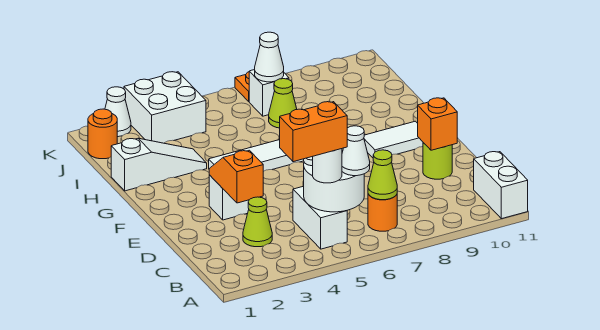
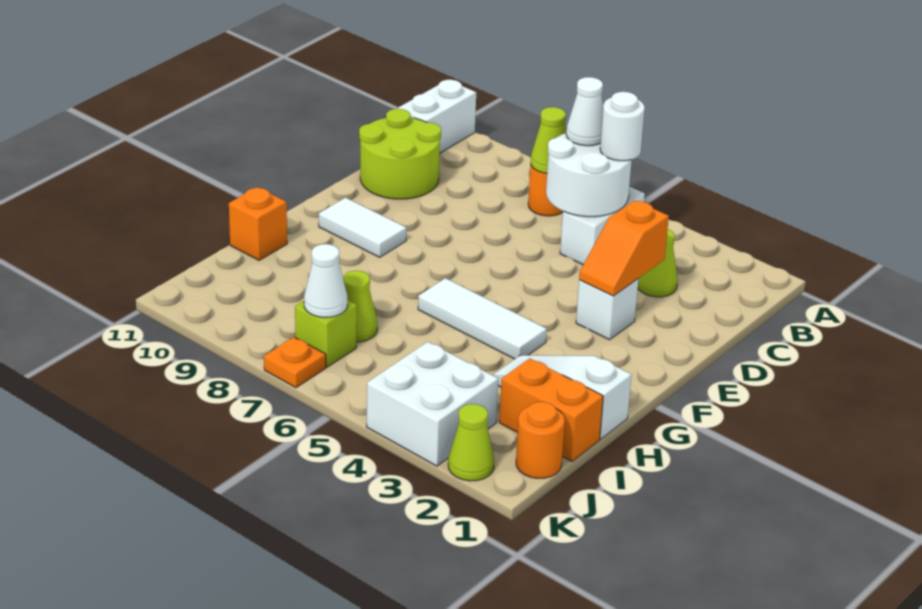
orange 1x2 brick [280,102,347,162] -> orange 1x2 brick moved to [499,358,603,461]
lime 1x1 round brick [423,143,452,179] -> lime 2x2 round brick [359,109,441,199]
orange 1x1 brick [418,98,457,150] -> orange 1x1 brick moved to [229,187,287,260]
white 1x1 brick [249,70,289,116] -> lime 1x1 brick [295,300,357,367]
white 1x1 cone [105,87,131,137] -> lime 1x1 cone [448,404,494,481]

